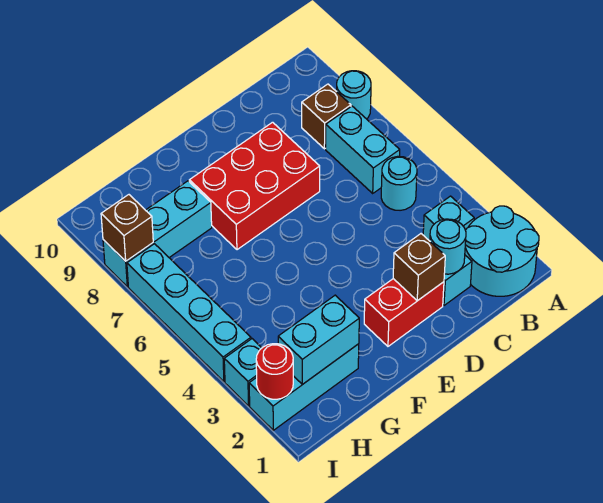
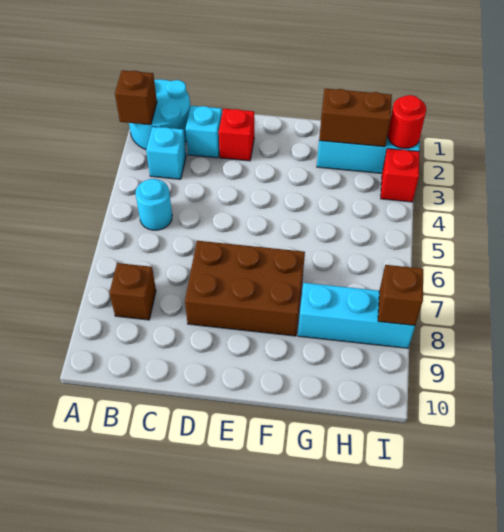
cyan 1x1 round brick [336,71,371,119] -> none
cyan 1x2 brick [326,106,400,193] -> none
cyan 1x1 round brick [430,219,466,274] -> none
red 1x2 brick [364,279,444,346] -> red 1x1 brick [219,109,254,161]
brown 1x1 brick [393,234,445,301] -> brown 1x1 brick moved to [115,70,157,125]
red 2x3 brick [189,122,320,250] -> brown 2x3 brick [185,241,305,336]
cyan 1x2 brick [278,295,359,384] -> brown 1x2 brick [319,89,392,147]
cyan 1x1 brick [224,339,261,406] -> red 1x1 brick [381,148,419,202]
cyan 1x4 brick [127,244,251,382] -> none

